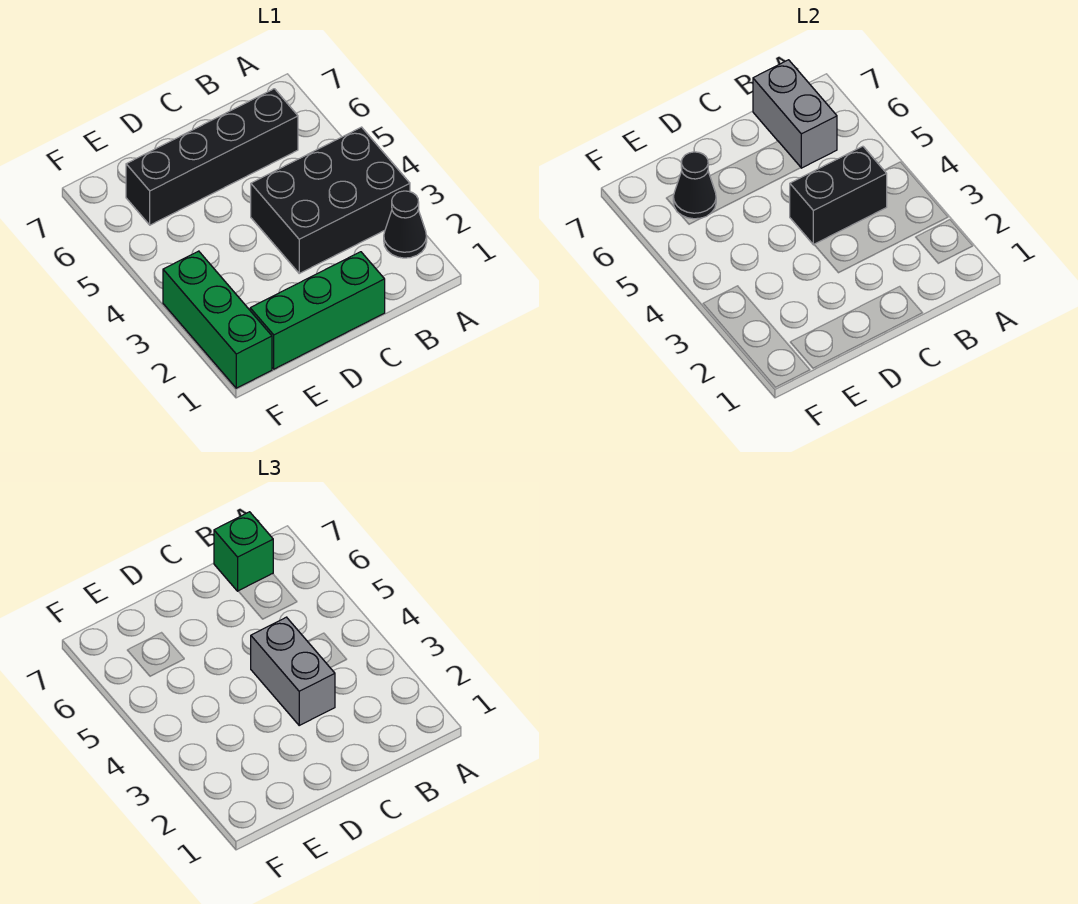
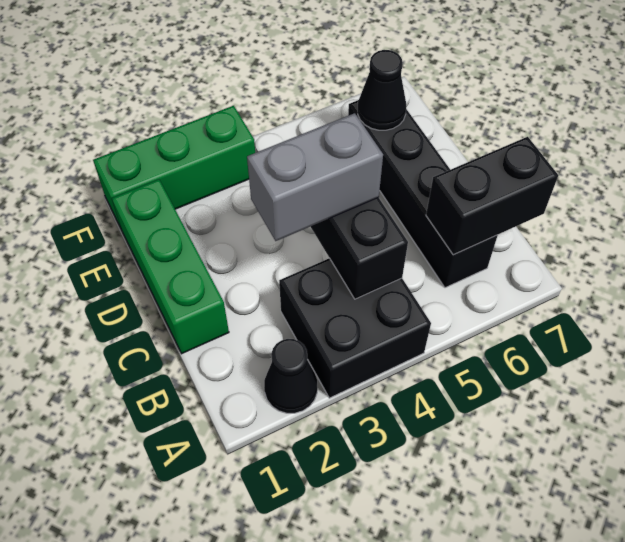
black 2x3 brick [251,127,410,273] -> black 2x2 brick [279,258,431,398]
grey 1x2 brick [753,60,837,168] -> black 1x2 brick [426,137,558,255]
green 1x1 brick [214,512,273,591] -> none

